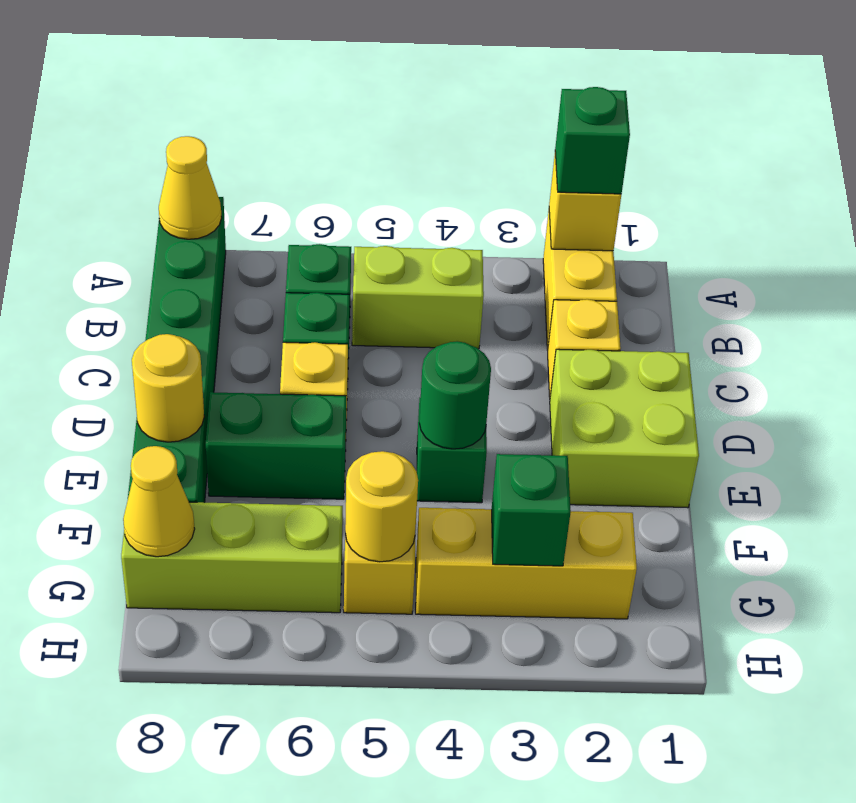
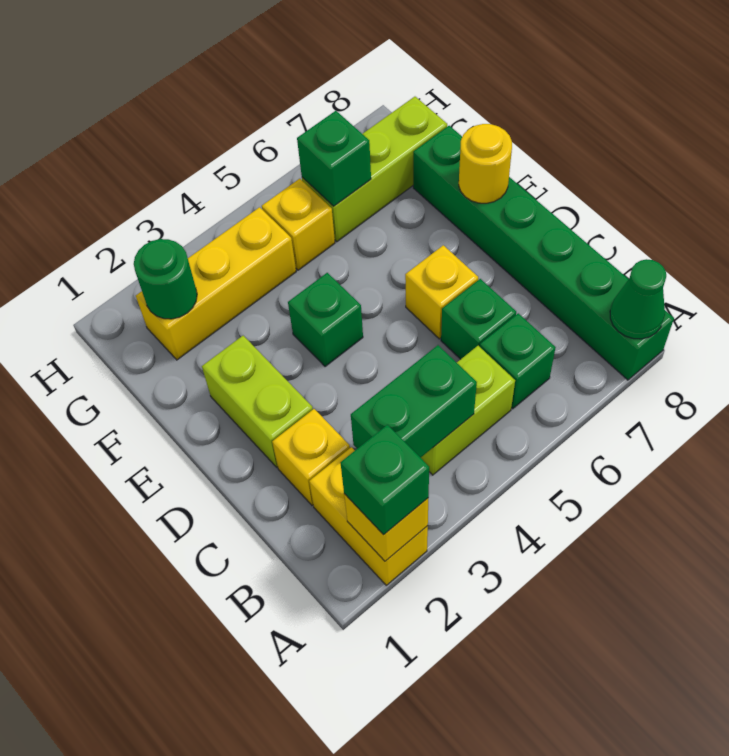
yellow 1x1 cone [159,136,222,239] -> green 1x1 cone [610,259,666,339]
lime 2x2 brick [550,349,699,508] -> lime 1x2 brick [202,336,313,467]
green 1x1 round brick [419,341,491,449] -> green 1x1 round brick moved to [134,239,197,319]
green 1x2 brick [206,392,346,499] -> green 1x2 brick moved to [351,345,477,458]
green 1x1 brick [492,454,571,566] -> green 1x1 brick moved to [297,111,371,206]
yellow 1x1 round brick [345,451,418,562] -> none
yellow 1x1 cone [123,446,195,557] -> none

